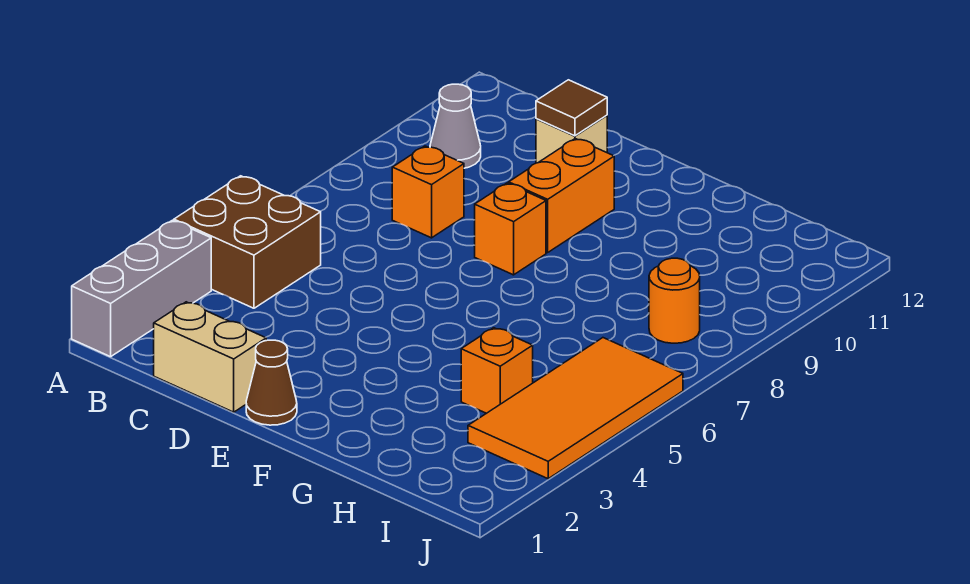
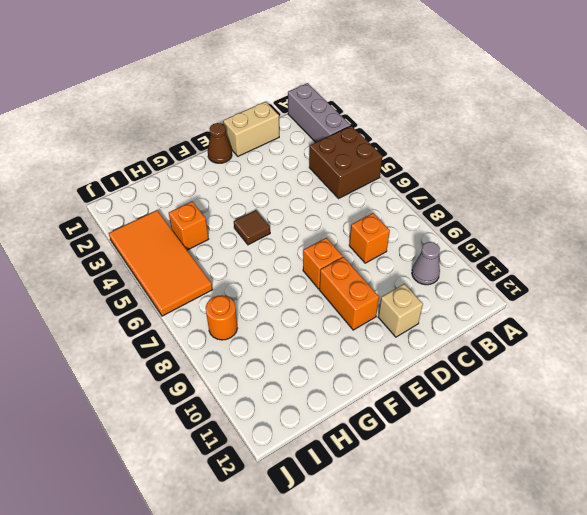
brown 1x1 tile [536,80,607,136] -> brown 1x1 tile moved to [234,210,270,245]

